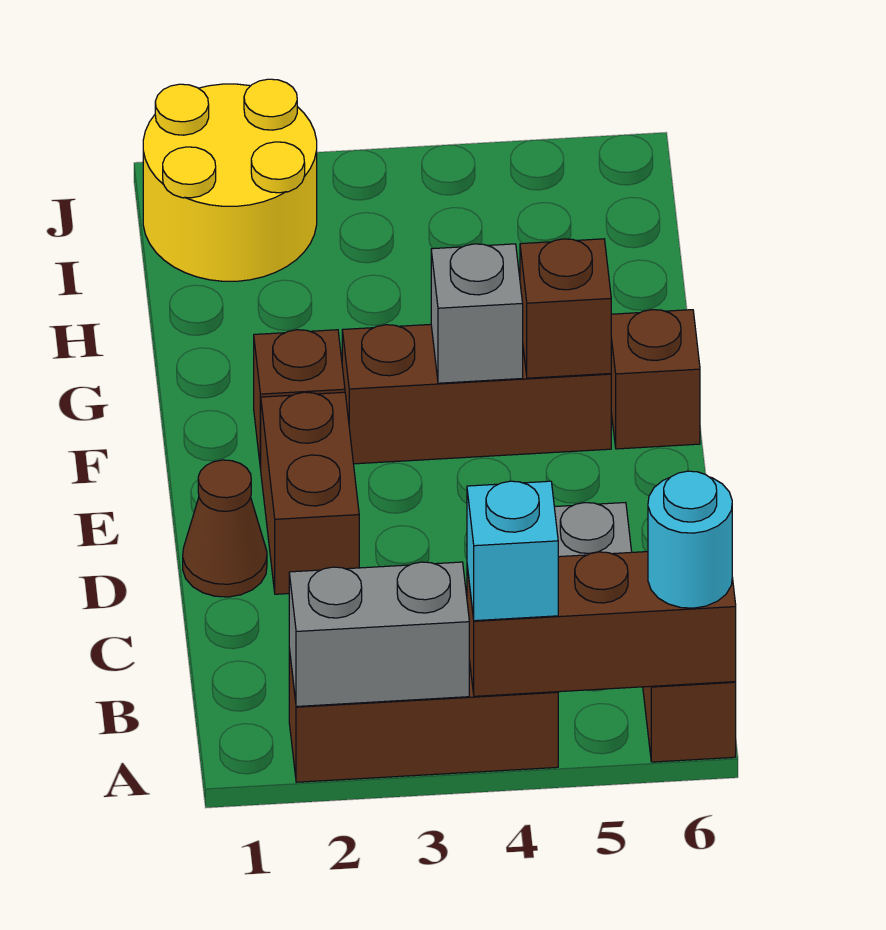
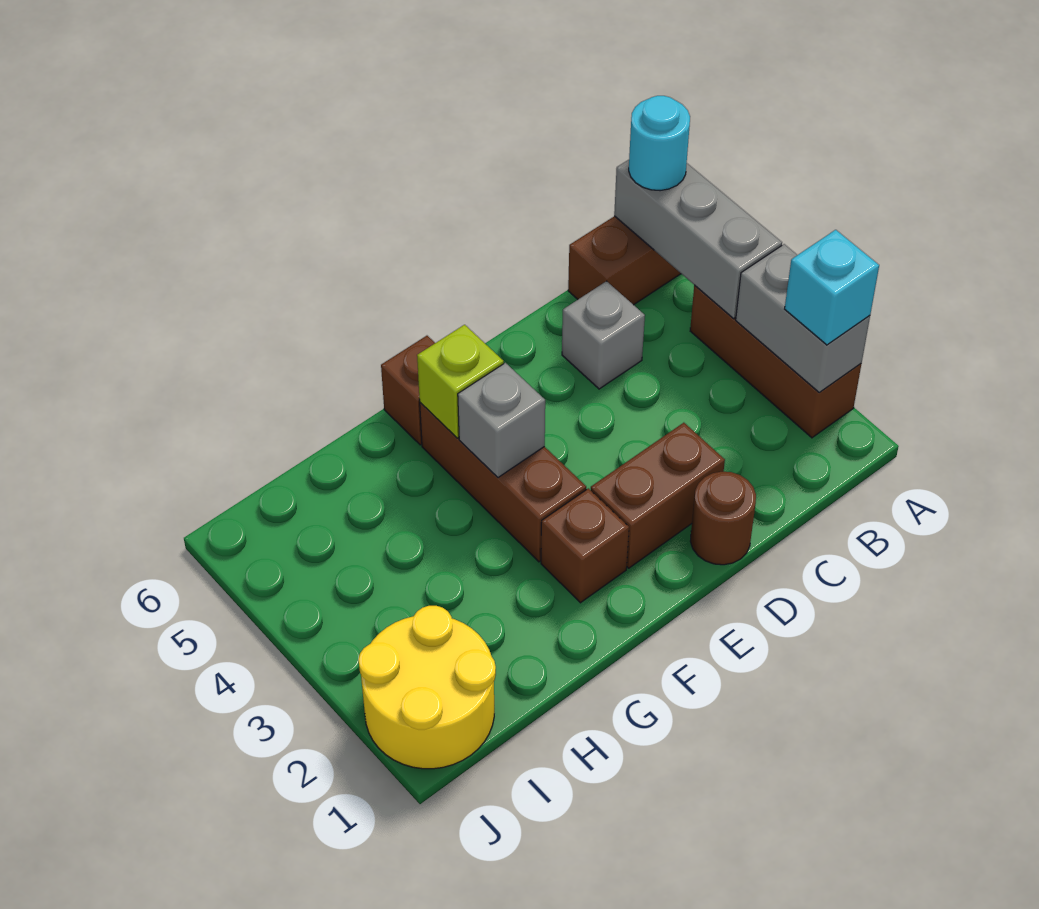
brown 1x3 brick [467,552,736,696] -> grey 1x3 brick [614,160,782,318]
cyan 1x1 brick [467,481,558,621] -> cyan 1x1 brick moved to [785,230,879,345]
brown 1x1 cone [183,460,267,597] -> brown 1x1 round brick [690,472,756,565]
brown 1x1 brick [520,239,611,378] -> lime 1x1 brick [417,325,504,438]

